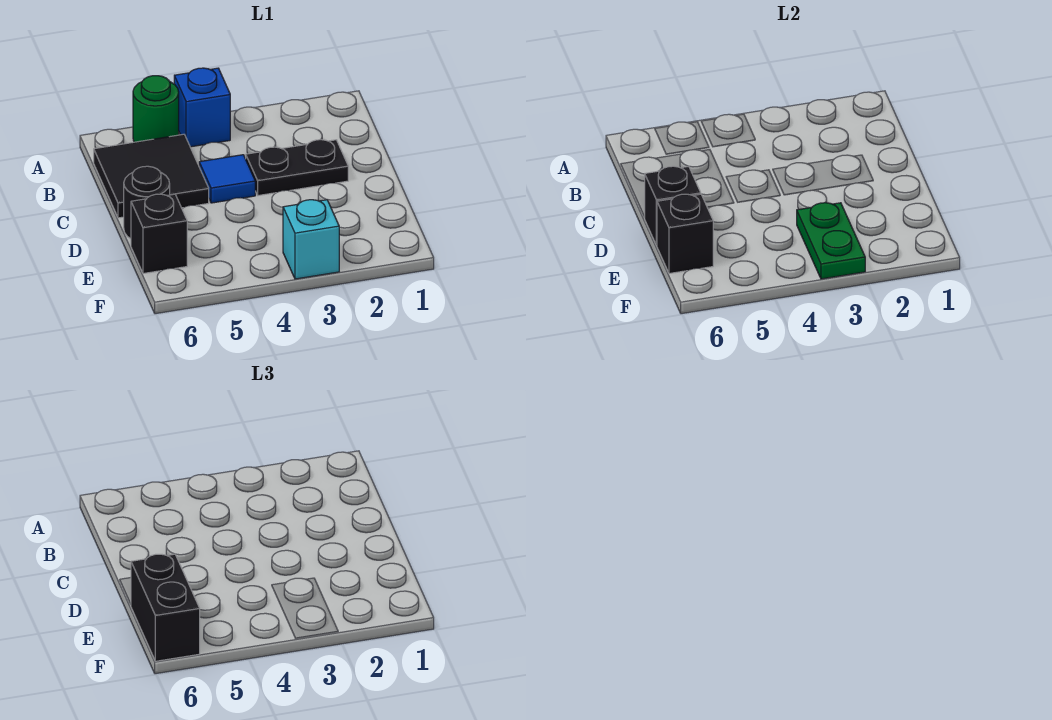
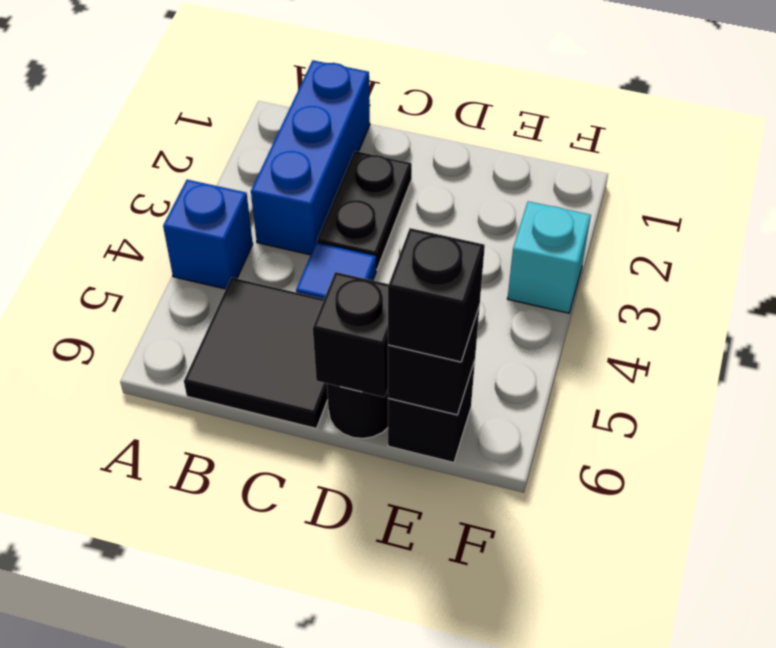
green 1x1 round brick [133,76,179,142] -> none
none -> blue 1x3 brick [251,60,370,255]
green 1x2 plate [797,203,865,279] -> none
black 1x2 brick [131,554,200,661] -> black 1x1 brick [388,228,485,362]

